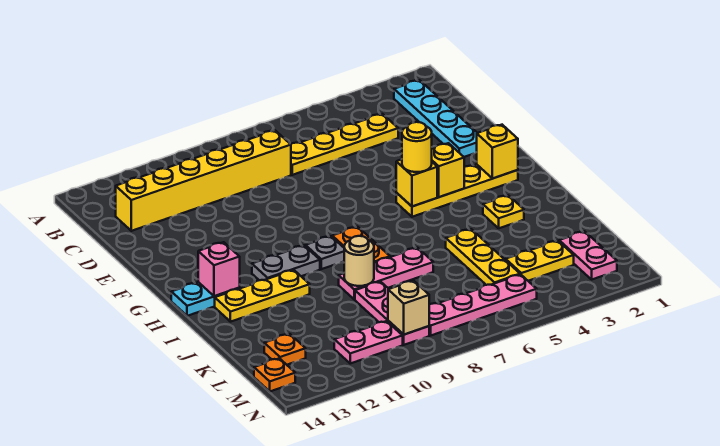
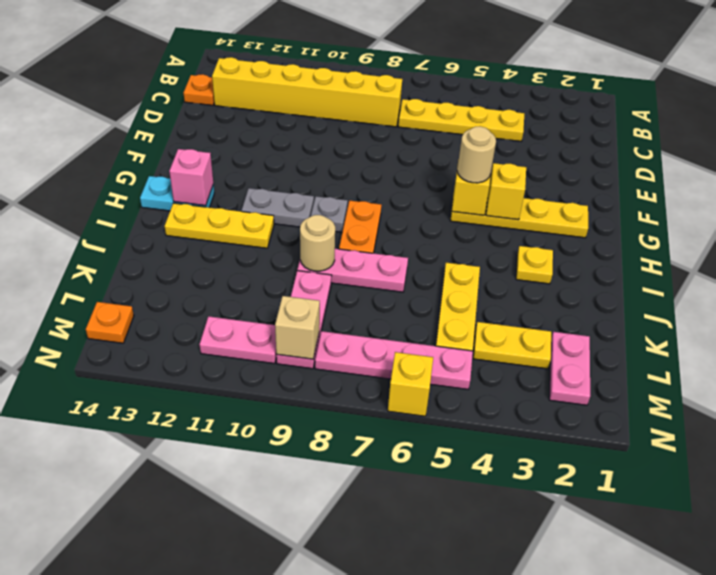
cyan 1x4 plate [394,80,477,157] -> none
yellow 1x1 brick [477,125,518,178] -> yellow 1x1 brick moved to [388,352,433,416]
yellow 1x1 round brick [402,122,432,172] -> tan 1x1 round brick [457,126,496,183]
orange 1x1 plate [264,334,306,365] -> orange 1x1 plate moved to [184,74,214,105]

